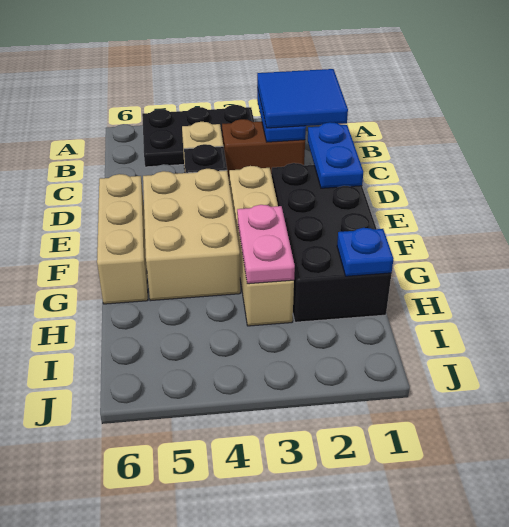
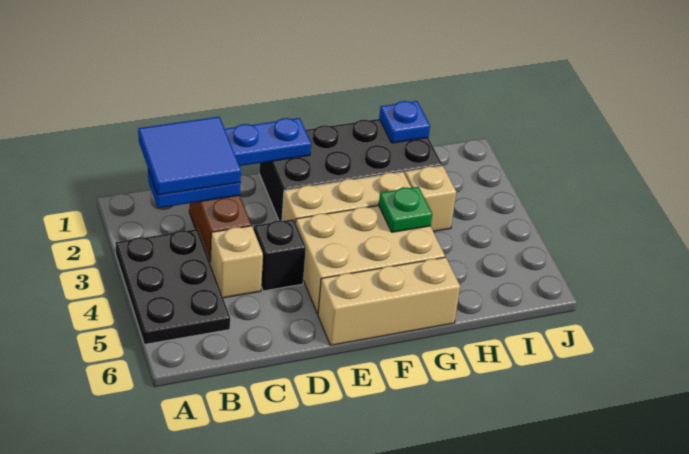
pink 1x2 plate [237,205,295,284] -> none
none -> green 1x1 plate [379,187,432,232]

